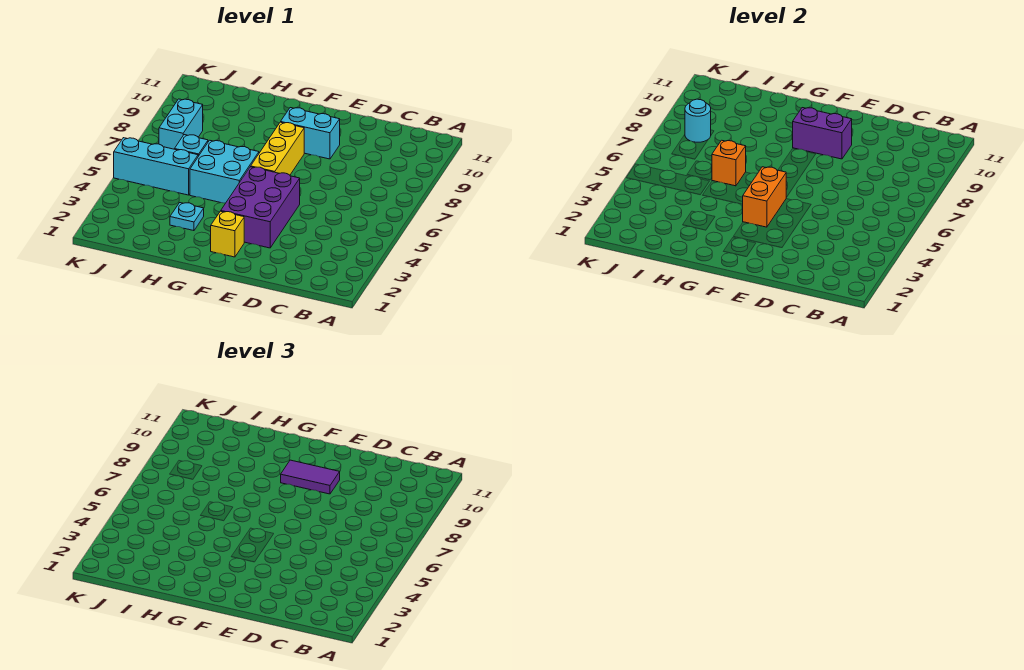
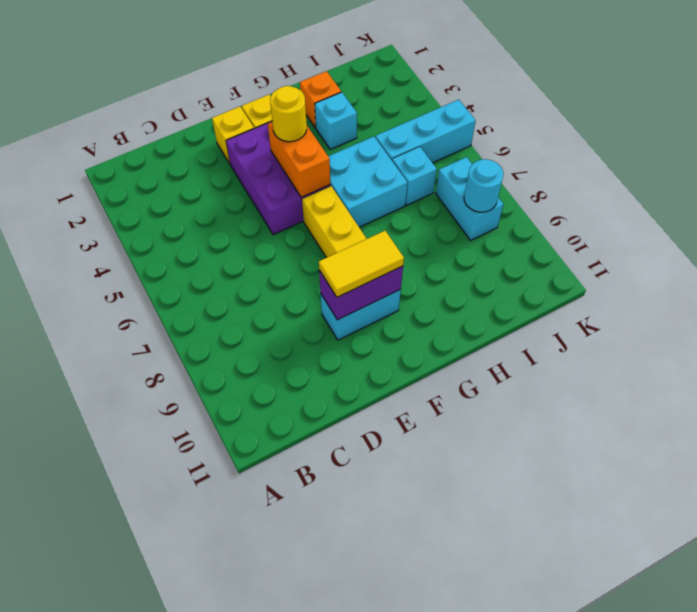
none -> yellow 1x1 brick [212,107,254,164]
purple 1x2 tile [281,460,340,494] -> yellow 1x2 tile [319,231,404,297]
none -> yellow 1x1 round brick [270,86,307,142]
cyan 1x1 plate [170,203,204,231] -> cyan 1x1 brick [315,92,357,149]
orange 1x1 brick [712,140,746,186] -> orange 1x1 brick moved to [300,71,341,128]

